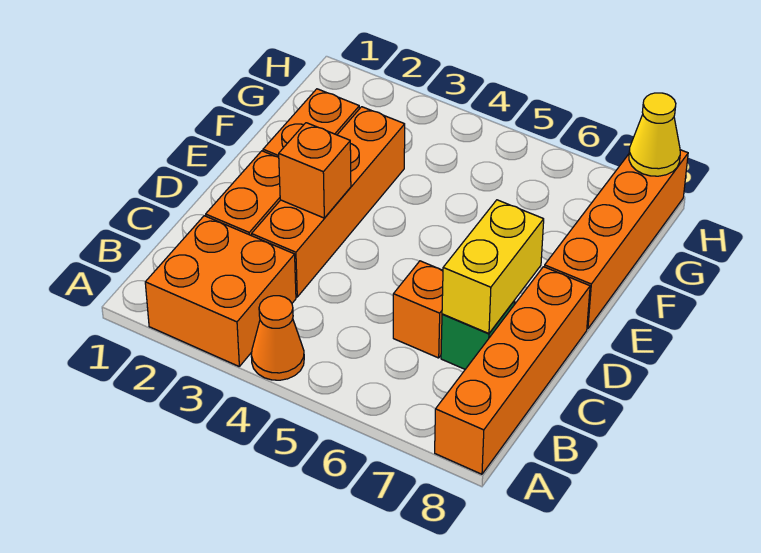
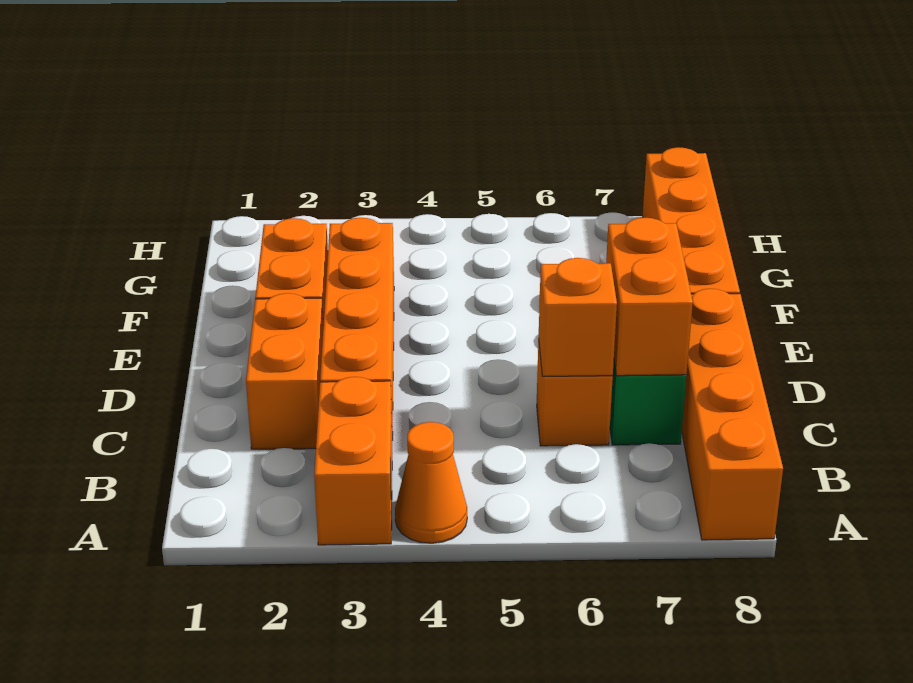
orange 2x2 brick [145,216,296,366] -> orange 1x2 brick [314,377,392,545]
yellow 1x2 brick [442,200,544,333] -> orange 1x2 brick [606,218,693,376]
orange 1x1 brick [279,123,351,218] -> orange 1x1 brick moved to [539,258,617,376]
yellow 1x1 cone [629,93,680,176] -> none

